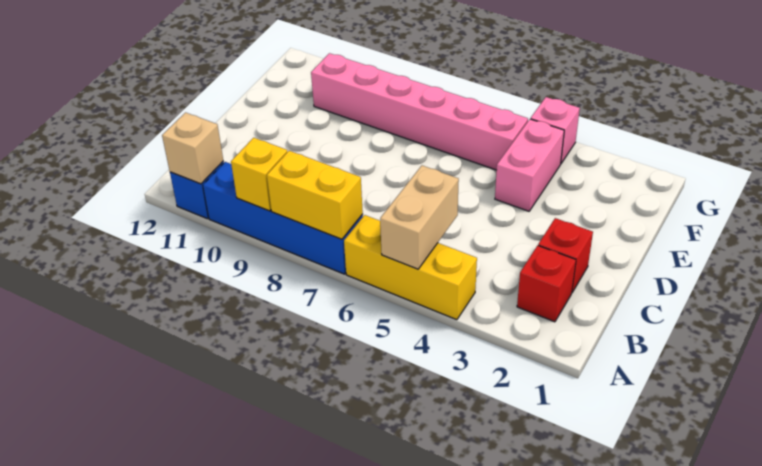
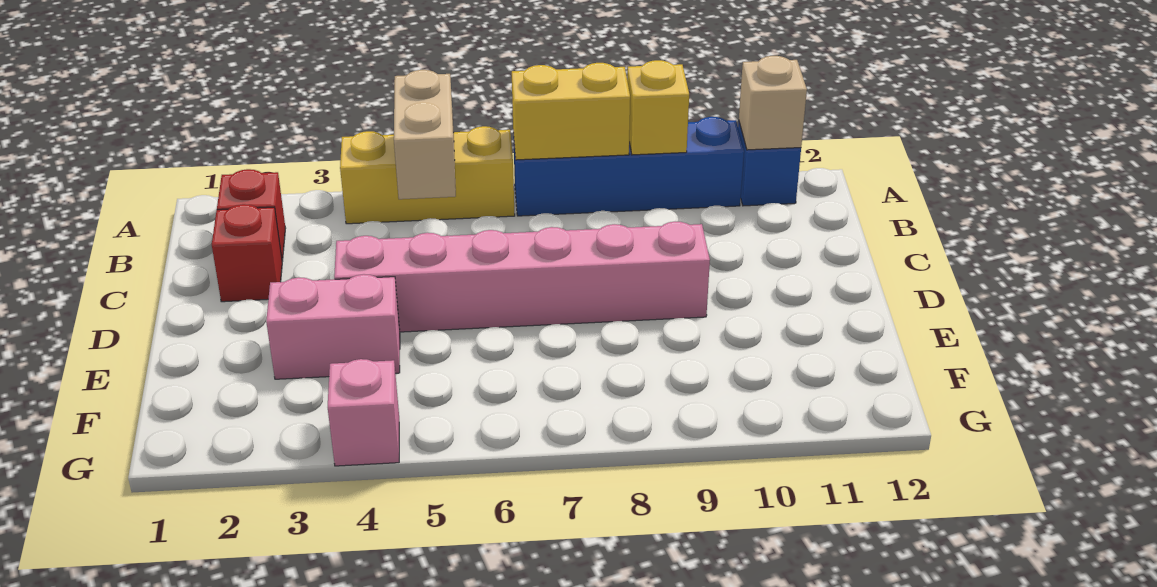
pink 1x2 brick [495,119,564,211] -> pink 1x2 brick turned to [266,274,400,379]
pink 1x6 brick [311,53,528,170] -> pink 1x6 brick moved to [334,222,710,332]

